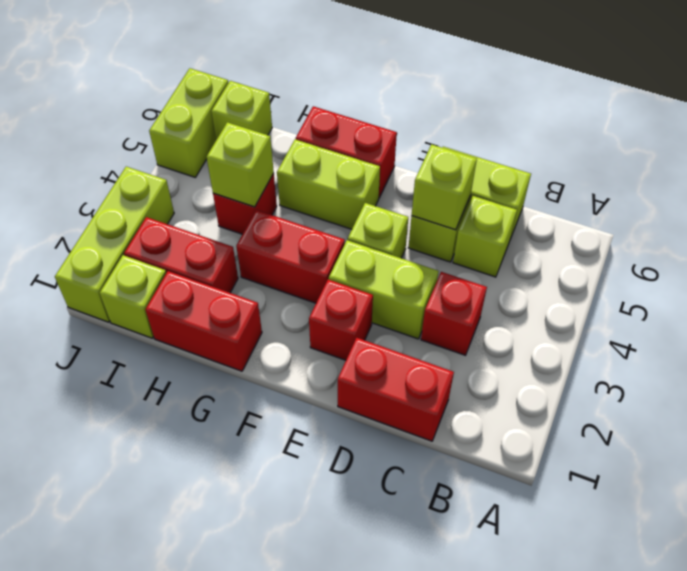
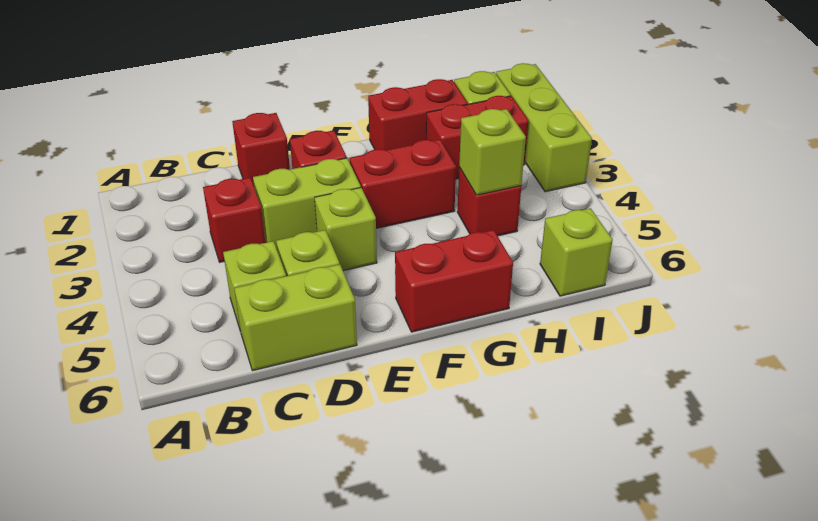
red 1x2 brick [338,338,454,441] -> red 1x1 brick [232,113,290,186]
lime 1x1 brick [412,145,477,230] -> none
lime 1x2 brick [277,139,380,229] -> none
lime 1x2 brick [149,68,228,177] -> none

